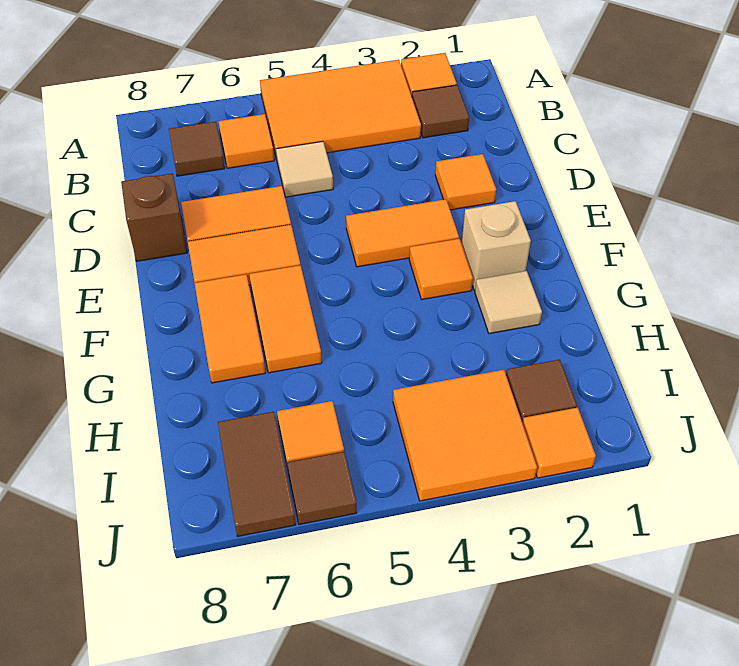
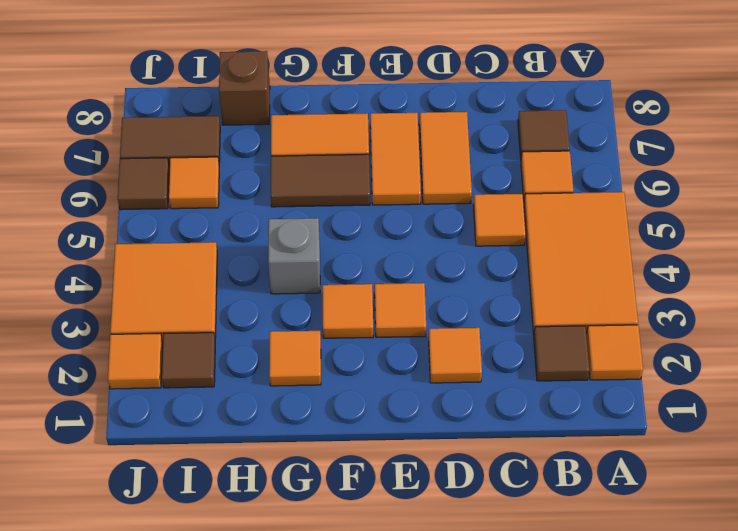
tan 1x1 tile [276,141,333,197] -> orange 1x1 tile [473,194,526,246]
brown 1x1 brick [121,173,187,261] -> brown 1x1 brick moved to [219,51,270,125]
orange 1x2 tile [346,199,459,267] -> orange 1x1 tile [375,283,426,337]
tan 1x1 brick [462,201,531,290] -> none
orange 1x2 tile [249,265,322,373] -> brown 1x2 tile [271,154,370,207]
tan 1x1 tile [475,271,542,334] -> orange 1x1 tile [269,331,321,386]
none -> grey 1x1 brick [268,218,320,294]

